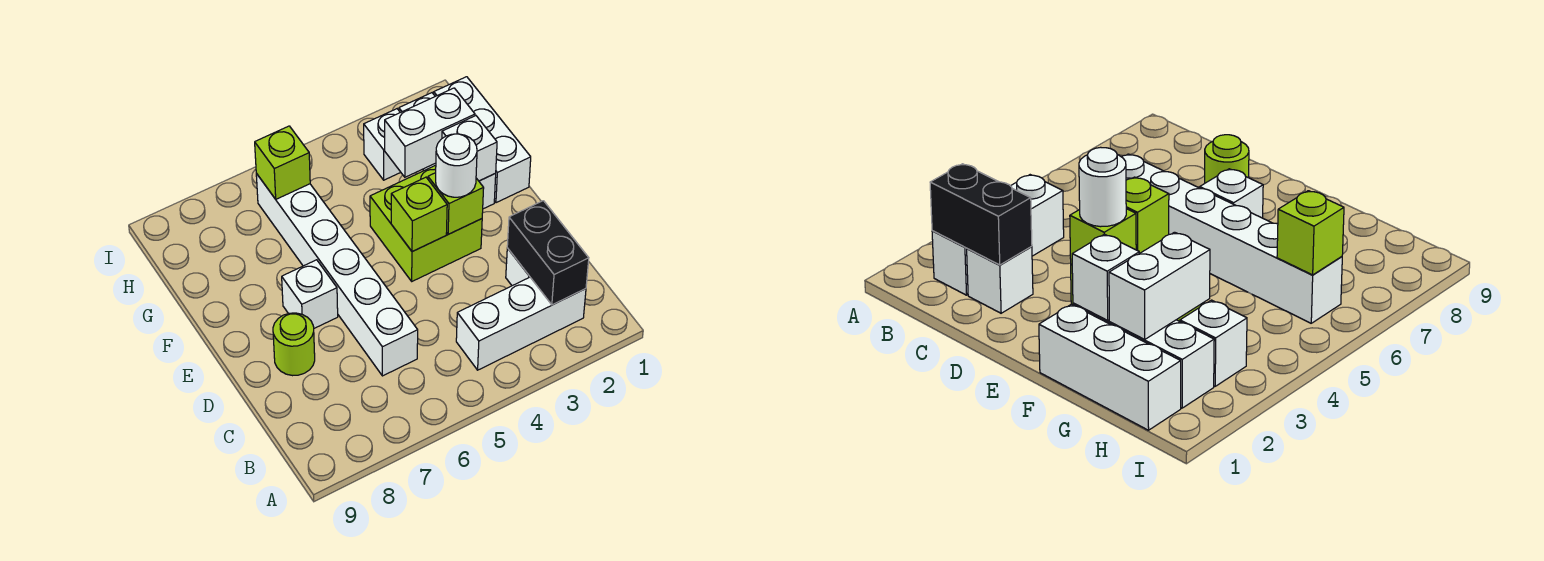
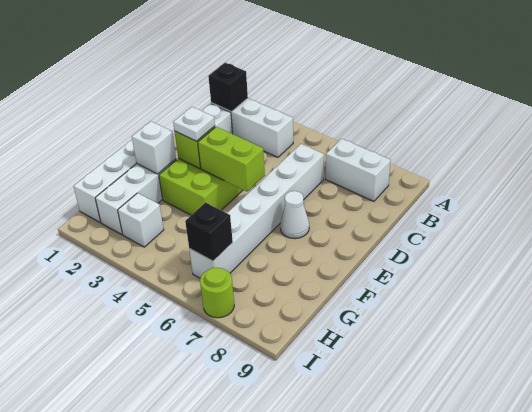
black 1x2 brick [507,201,589,305] -> black 1x1 brick [208,63,248,112]
lime 1x1 round brick [273,313,315,376] -> lime 1x1 round brick moved to [200,268,234,318]
white 1x1 round brick [436,134,477,197] -> white 1x1 plate [173,107,215,141]
lime 1x1 brick [391,177,447,252] -> lime 1x2 brick [198,127,265,191]
white 1x1 brick [282,260,338,328] -> white 1x1 cone [280,191,309,239]
white 1x2 brick [385,88,475,177] -> white 1x2 brick moved to [326,139,390,201]
lime 1x1 brick [255,126,310,199] -> black 1x1 brick [185,203,233,261]

